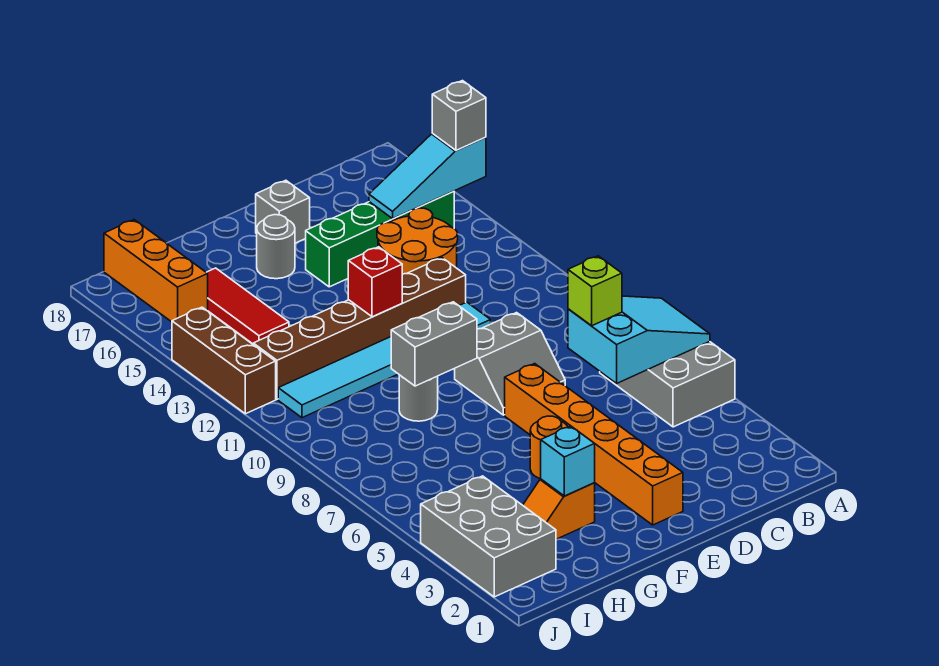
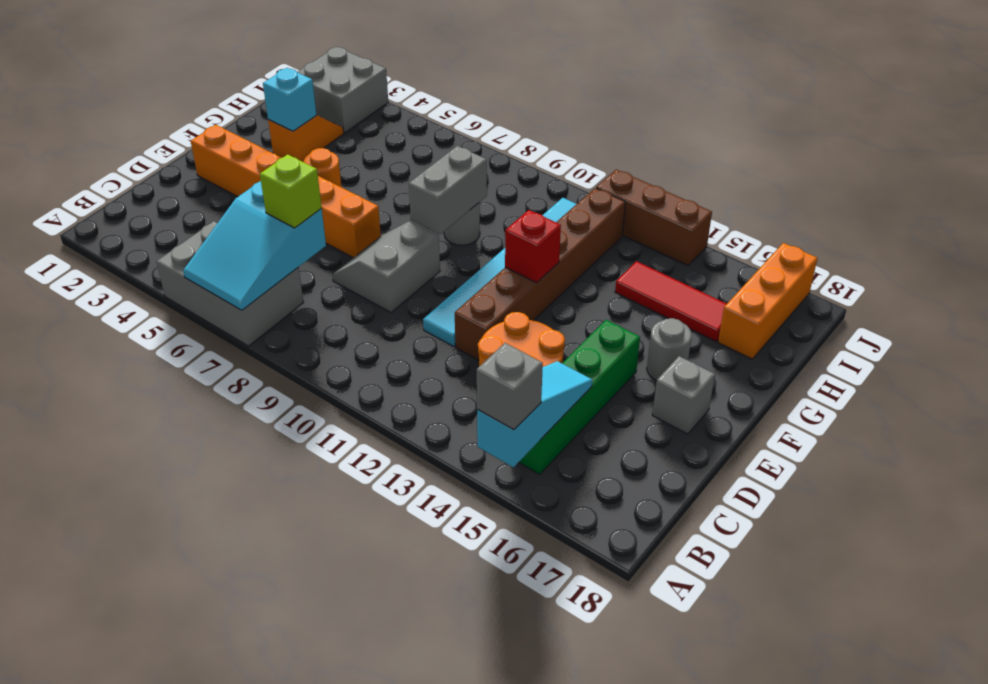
grey 2x3 brick [421,476,556,597] -> grey 2x2 brick [297,47,388,133]
orange 1x3 brick [104,220,208,322] -> orange 1x3 brick turned to [718,243,817,359]

